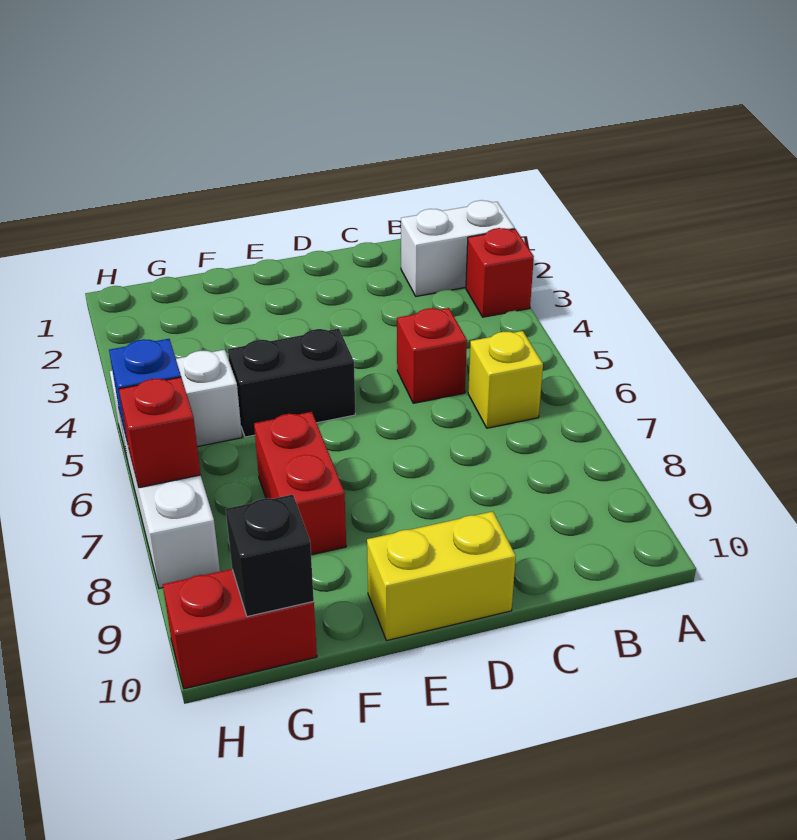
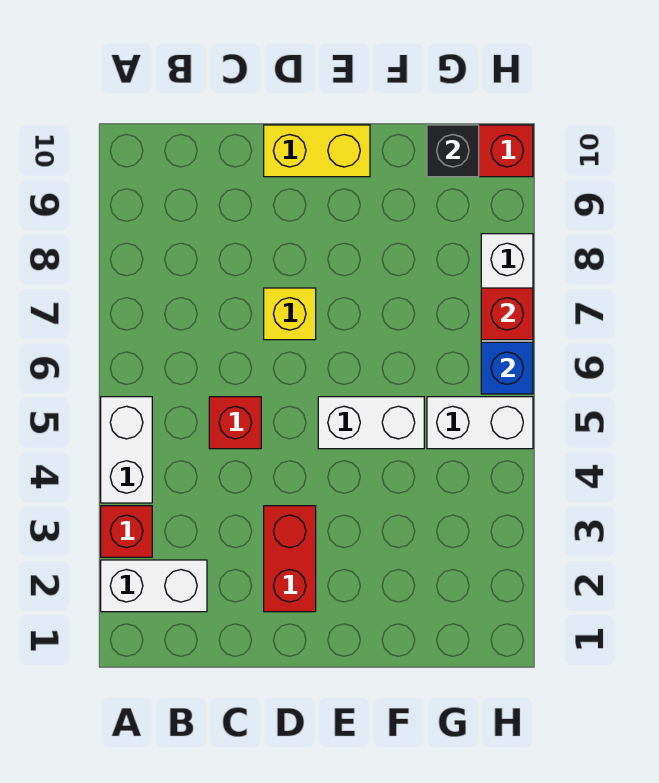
none -> white 1x2 brick [101,397,152,503]
yellow 1x1 brick [468,331,543,428] -> yellow 1x1 brick moved to [264,288,316,340]
black 1x2 brick [228,328,355,437] -> white 1x2 brick [318,397,424,449]
red 1x2 brick [254,412,346,555] -> red 1x2 brick moved to [264,506,316,612]

